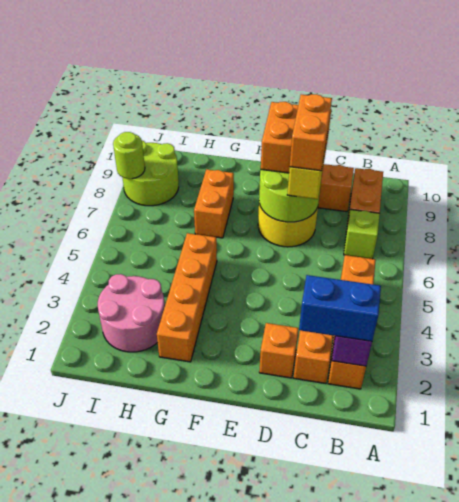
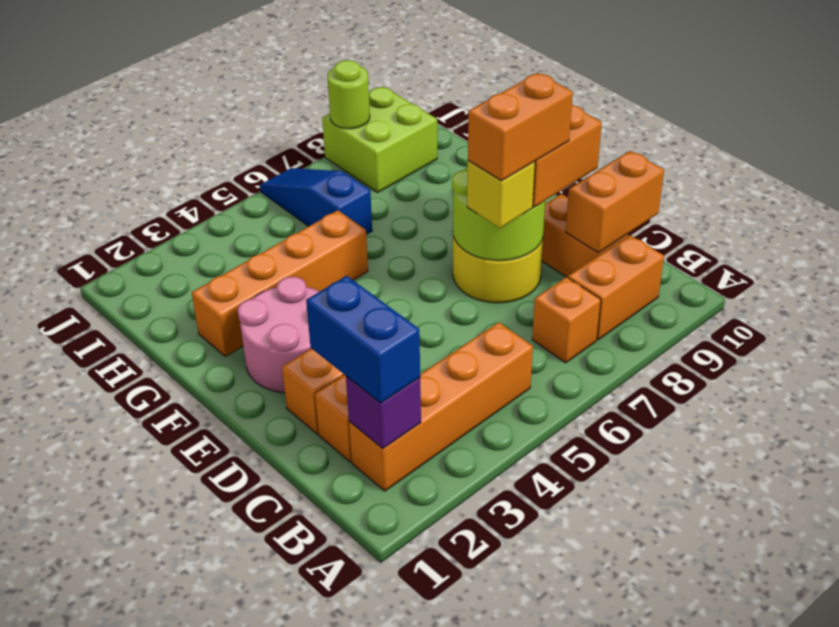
lime 1x1 brick [344,209,380,259] -> orange 1x1 brick [532,277,601,363]
orange 1x2 brick [194,169,234,238] -> orange 1x2 brick moved to [566,151,664,253]
pink 2x2 round brick [98,274,165,352] -> pink 2x2 round brick moved to [238,277,319,393]
none -> blue 1x3 slope [260,168,372,235]
lime 2x2 round brick [122,141,179,206] -> lime 2x2 brick [322,86,437,192]

